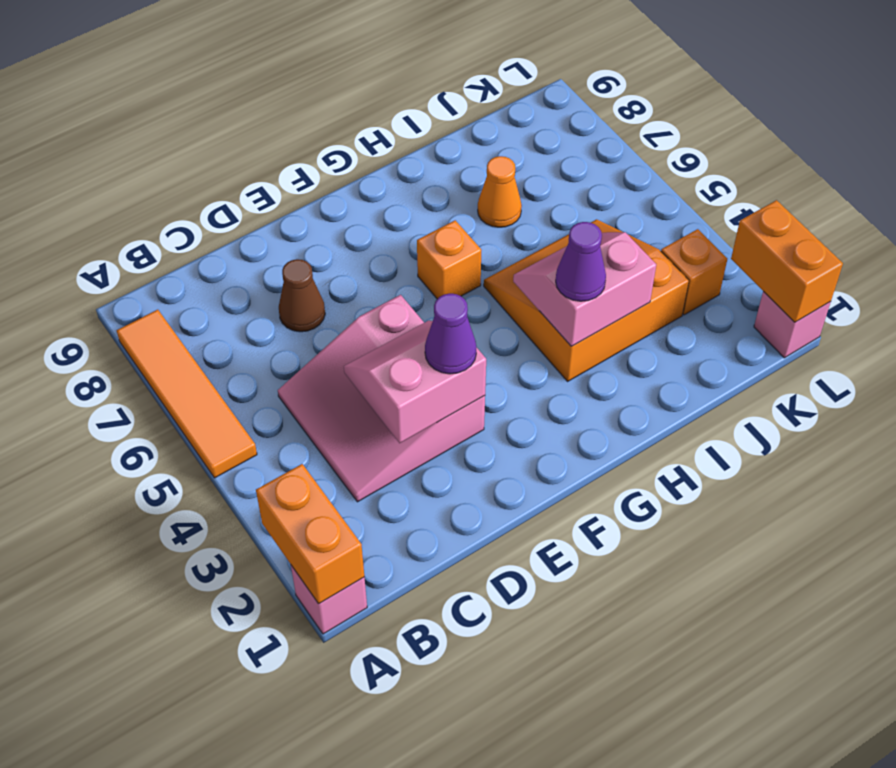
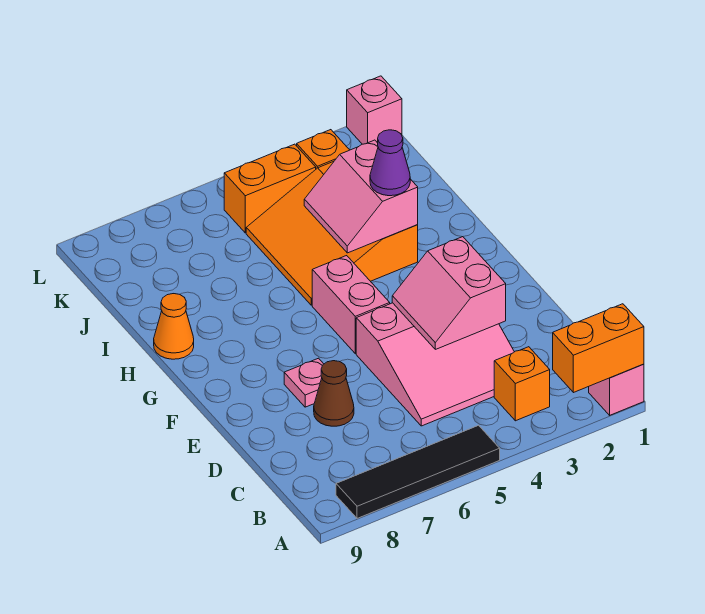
orange 1x4 tile [117,310,257,478] -> black 1x4 tile [336,425,500,518]
purple 1x1 cone [425,294,477,374] -> none
none -> pink 1x1 plate [284,358,323,407]
none -> pink 1x2 brick [312,256,390,354]
orange 1x1 brick [417,220,481,299] -> orange 1x1 brick moved to [494,347,550,421]
orange 1x1 cone [478,156,522,227] -> orange 1x1 cone moved to [154,294,194,359]
orange 1x2 brick [731,200,843,322] -> orange 1x2 brick moved to [224,144,316,233]

